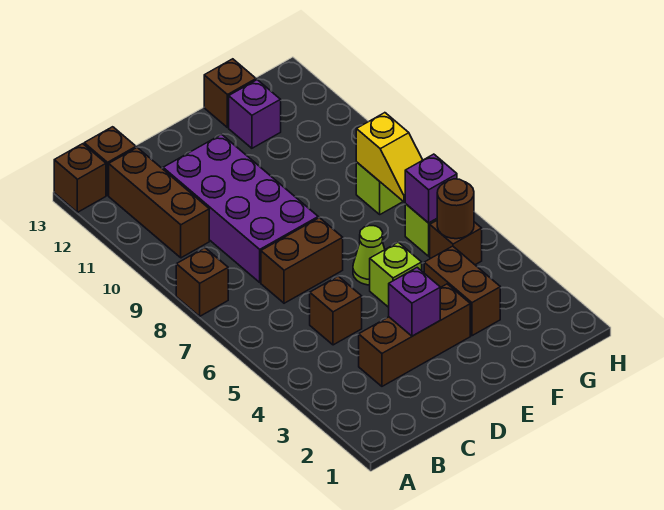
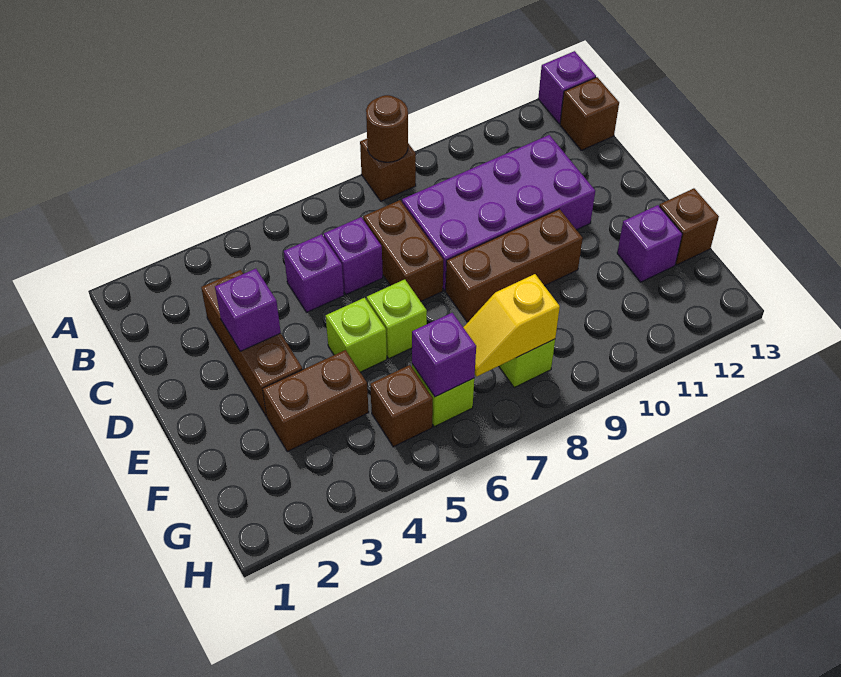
brown 1x1 brick [54,144,106,212] -> purple 1x1 brick [538,51,596,124]
brown 1x3 brick [109,148,209,258] -> brown 1x3 brick moved to [446,209,583,322]
brown 1x1 brick [310,276,362,345] -> purple 1x1 brick [284,234,344,312]
none -> purple 1x1 brick [324,217,383,295]
lime 1x1 cone [353,226,385,285] -> lime 1x1 brick [367,279,427,359]
brown 1x1 round brick [437,179,474,239] -> brown 1x1 round brick moved to [366,95,408,162]

